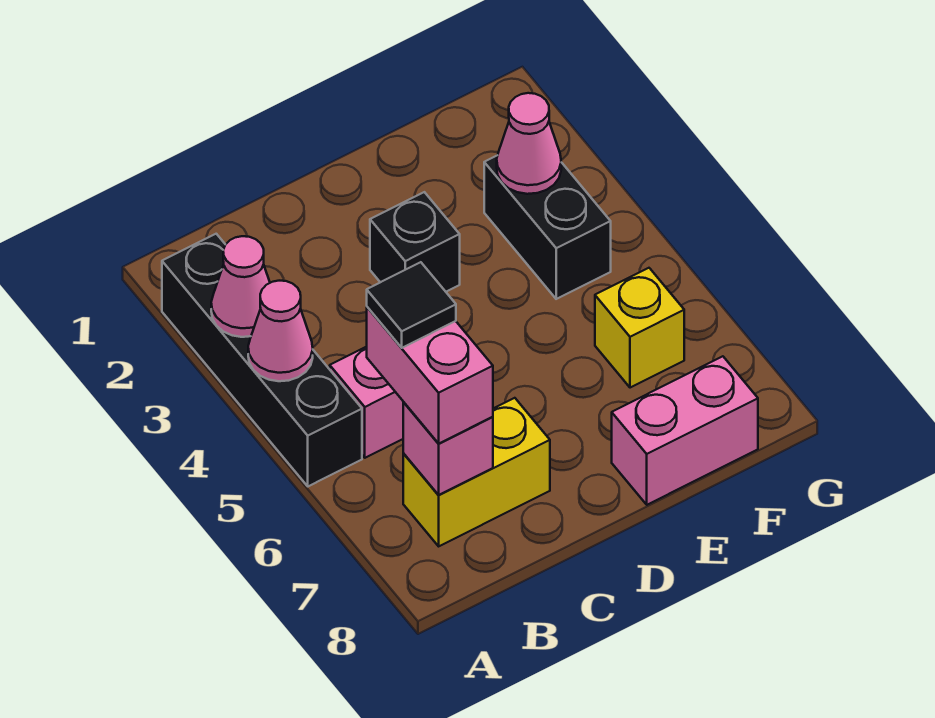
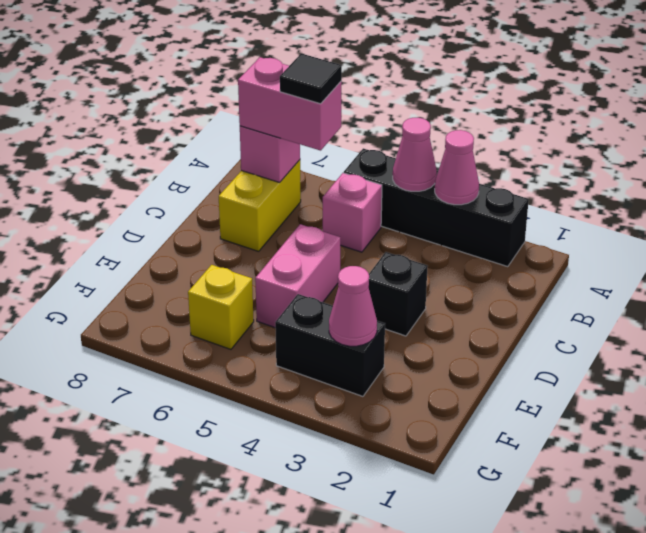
pink 1x2 brick [612,356,758,505] -> pink 1x2 brick moved to [255,224,340,327]

